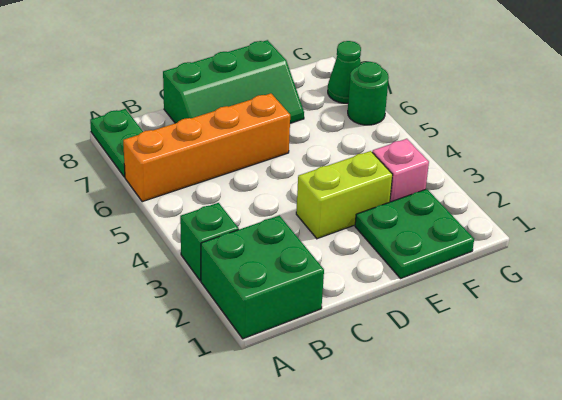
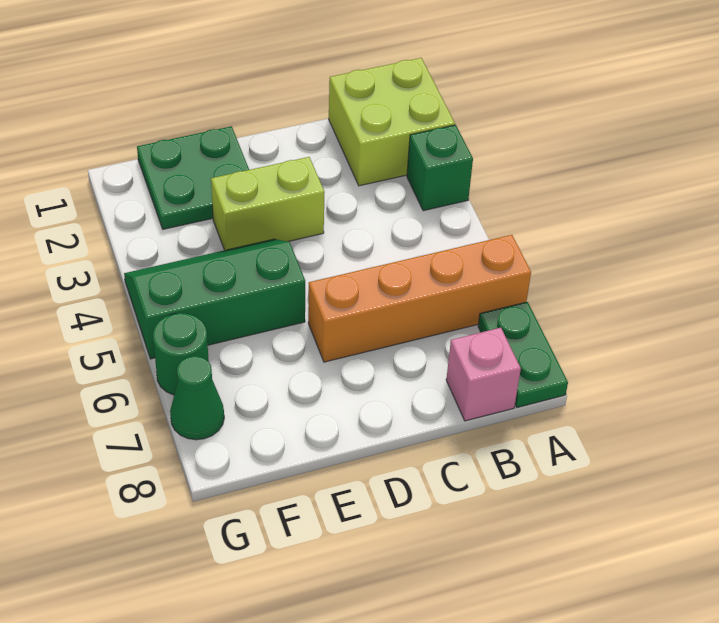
green 2x2 brick [201,216,324,339] -> lime 2x2 brick [329,58,455,186]
green 2x3 slope [163,40,304,123] -> green 2x3 slope moved to [124,239,305,359]
pink 1x1 brick [372,139,429,202] -> pink 1x1 brick moved to [446,328,521,421]

